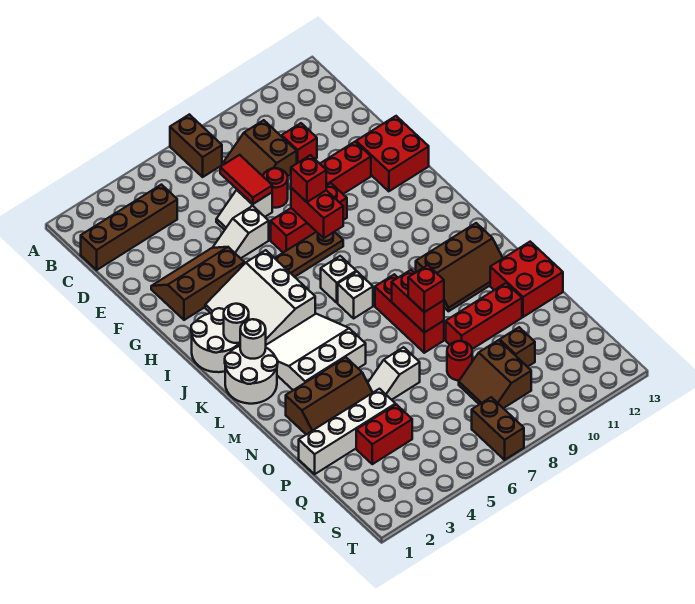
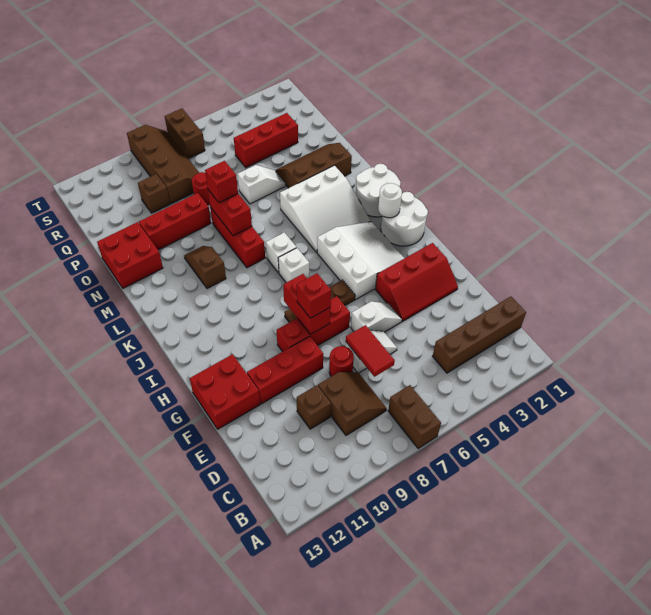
red 1x1 brick [282,123,317,163] -> brown 1x1 brick [297,385,331,429]
brown 2x3 slope [151,247,245,320] -> red 2x3 slope [375,243,458,321]
white 1x1 round brick [240,319,266,359] -> none
brown 2x3 slope [416,223,503,311] -> brown 1x2 slope [184,246,226,289]
white 1x4 brick [299,389,395,474] -> none
red 1x2 brick [356,404,412,464] -> red 1x3 brick [234,113,298,168]
brown 2x2 slope [459,340,531,408] -> brown 2x4 slope [127,125,199,204]

